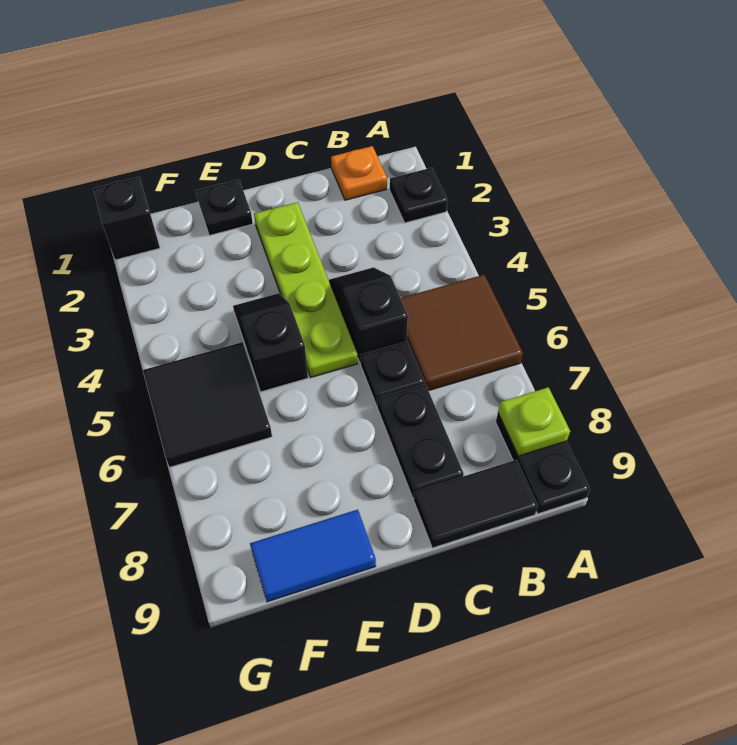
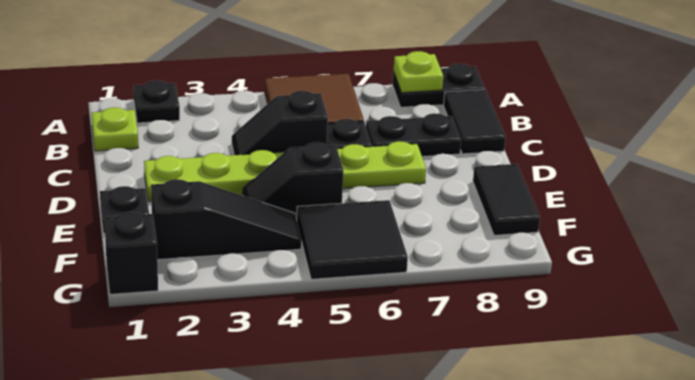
orange 1x1 plate [331,146,387,200] -> lime 1x1 plate [92,107,138,151]
lime 1x4 plate [254,202,357,377] -> lime 1x6 plate [144,141,426,202]
blue 1x2 tile [250,510,376,602] -> black 1x2 tile [473,164,540,235]
none -> black 1x3 slope [151,179,301,260]

